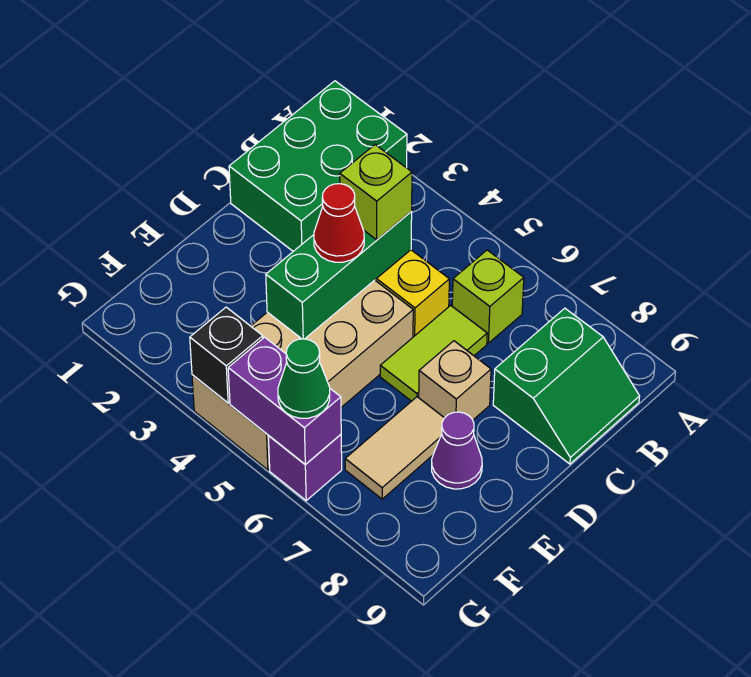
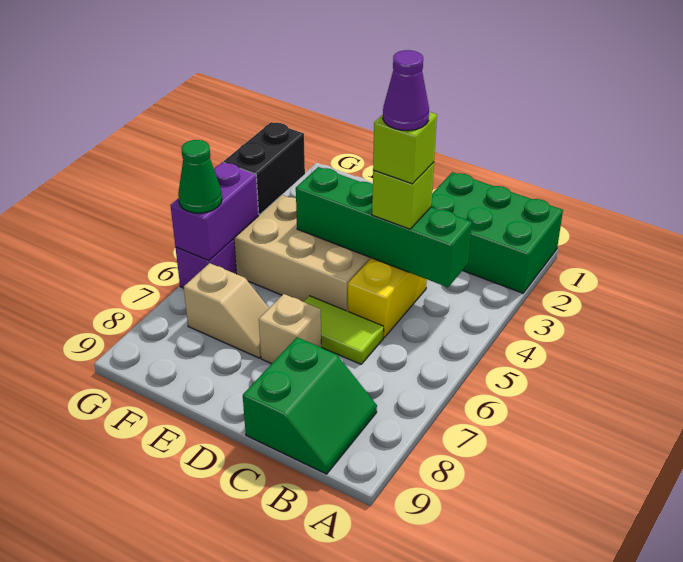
lime 1x1 brick [452,250,524,343] -> lime 1x1 brick moved to [373,112,437,184]
green 2x2 slope [493,308,640,464] -> green 2x2 slope turned to [243,337,377,474]
green 1x3 brick [266,212,412,339] -> green 1x4 brick [296,167,472,287]
red 1x1 cone [314,184,364,262] -> none
tan 1x2 tile [345,397,444,499] -> tan 1x2 slope [184,263,269,358]
purple 1x1 cone [432,412,482,489] -> purple 1x1 cone moved to [383,50,429,131]
black 1x1 brick [190,307,263,403] -> black 1x2 brick [224,122,305,215]

